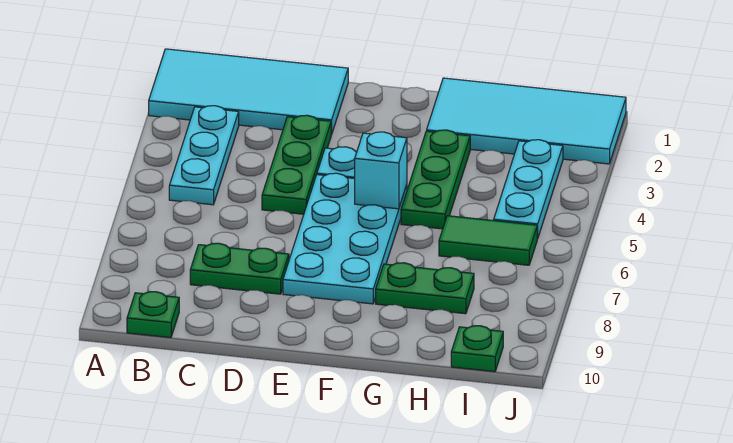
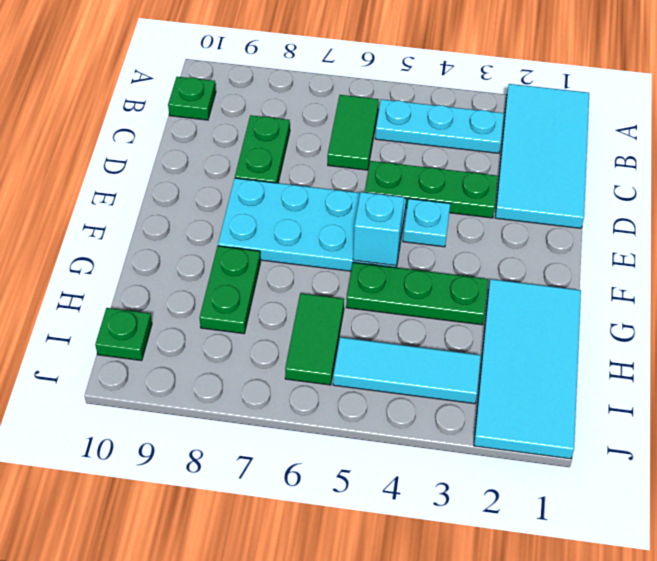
none -> green 1x2 tile [328,95,379,170]
cyan 1x3 plate [494,140,563,239] -> cyan 1x3 tile [333,337,481,404]

